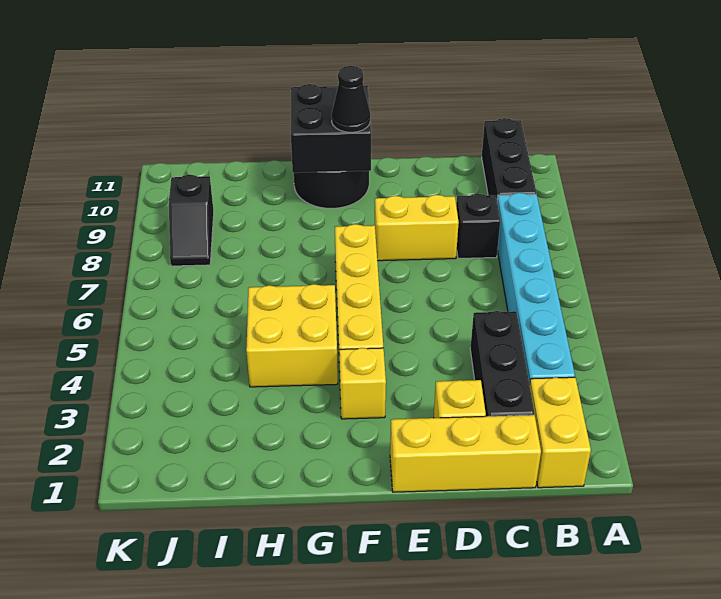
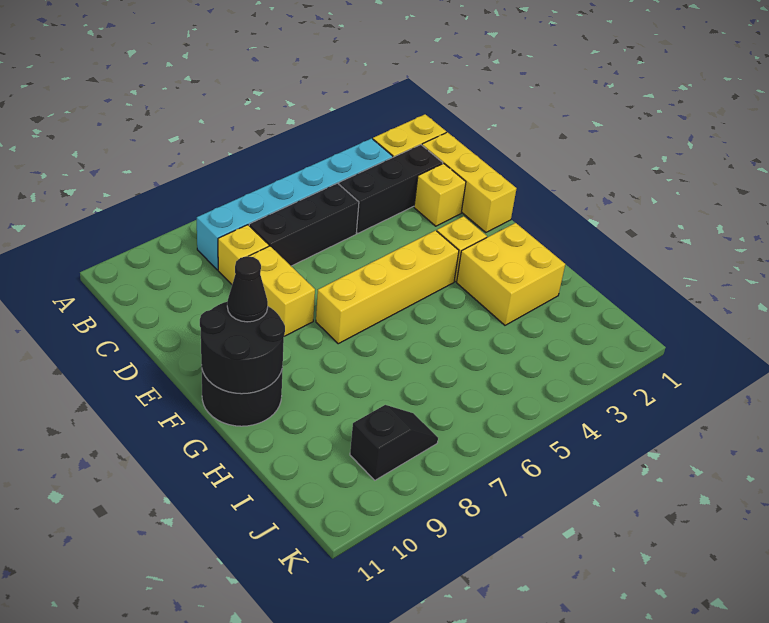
black 1x3 brick [482,118,536,199] -> black 1x3 brick moved to [249,183,359,266]
black 1x1 brick [456,194,500,259] -> yellow 1x1 brick [218,225,269,284]
black 2x2 brick [291,84,371,173] -> black 2x2 round brick [200,302,285,394]
yellow 2x2 brick [246,284,338,387] -> yellow 2x2 brick moved to [457,223,565,325]

